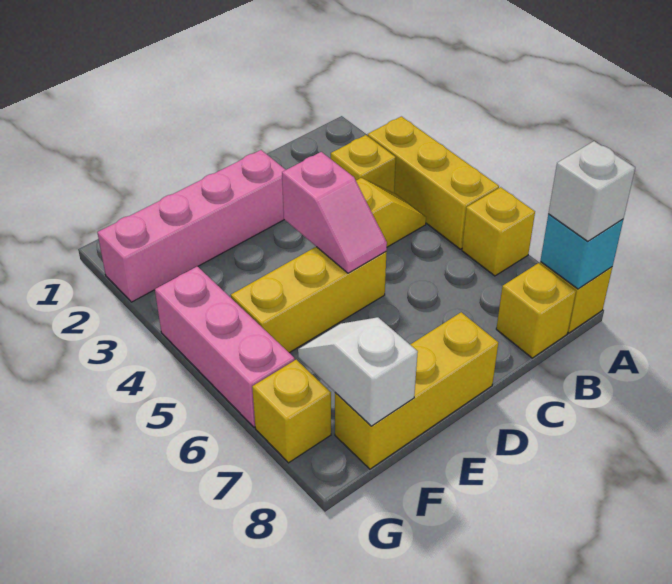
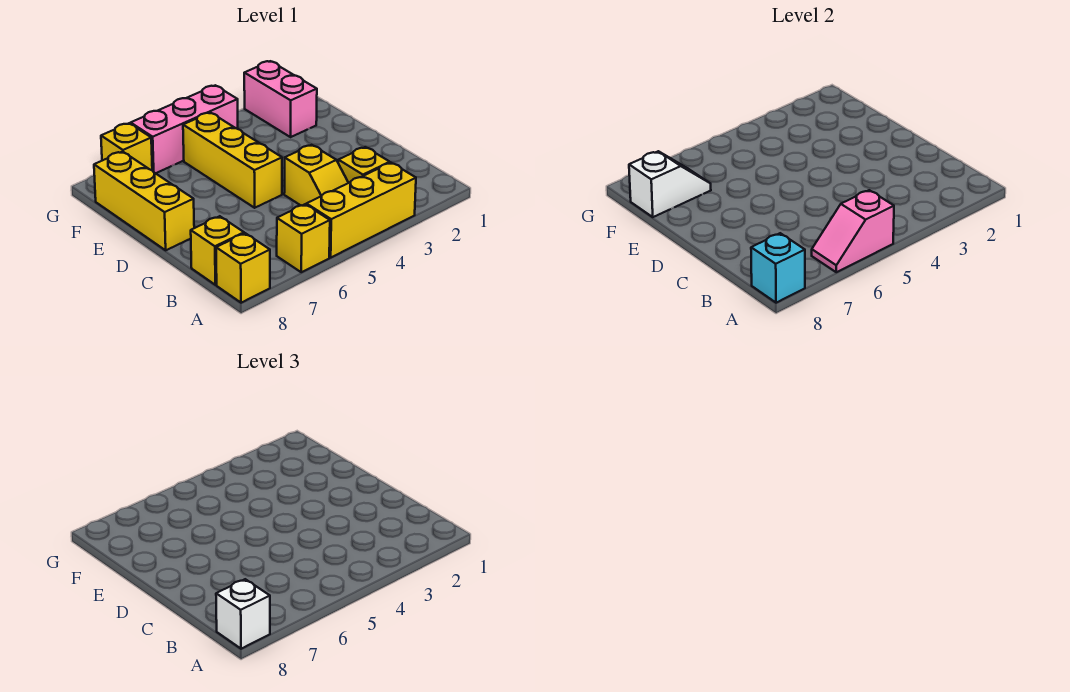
pink 1x4 brick [97,150,285,302] -> pink 1x2 brick [244,61,317,137]
pink 1x2 slope [282,152,387,273] -> pink 1x2 slope moved to [812,190,894,272]

